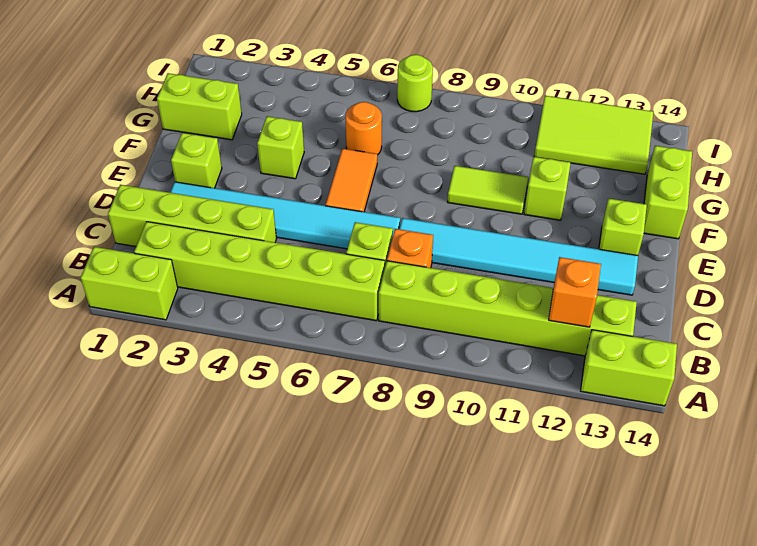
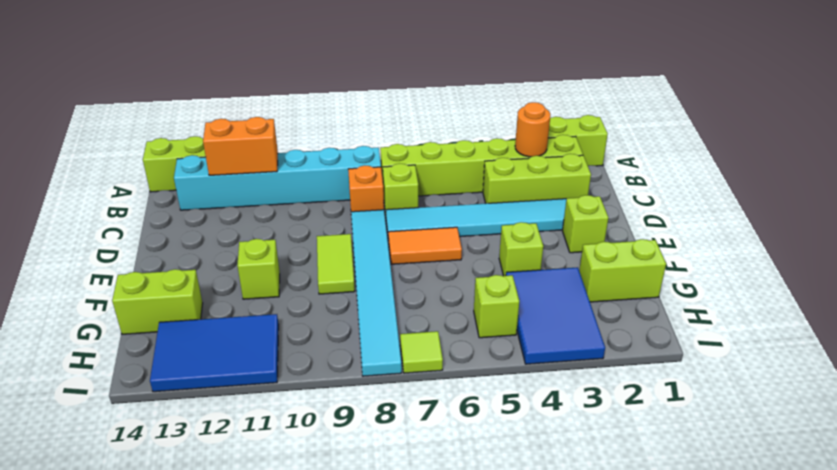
lime 1x6 brick [379,261,637,356] -> cyan 1x6 brick [174,146,381,210]
orange 1x1 brick [549,257,601,327] -> orange 1x2 brick [203,117,278,175]
lime 1x4 brick [108,185,276,247] -> lime 1x3 brick [483,154,591,203]
cyan 1x6 tile [400,218,638,295] -> cyan 1x6 tile turned to [351,210,402,376]
orange 1x2 tile [326,149,377,212] -> orange 1x2 tile turned to [388,227,462,264]
lime 1x1 brick [599,199,647,255] -> lime 1x1 brick moved to [474,275,519,338]
lime 1x2 tile [448,166,528,214] -> lime 1x2 tile turned to [317,234,355,294]
lime 1x2 brick [644,146,692,239] -> lime 1x2 brick turned to [112,269,203,334]
none -> blue 2x3 tile [506,267,605,364]
orange 1x1 round brick [345,102,382,155] -> orange 1x1 round brick moved to [515,102,550,157]
lime 2x3 tile [534,96,653,174] -> blue 2x3 tile [150,314,279,392]
lime 1x1 round brick [397,55,433,112] -> lime 1x1 tile [400,331,443,373]

